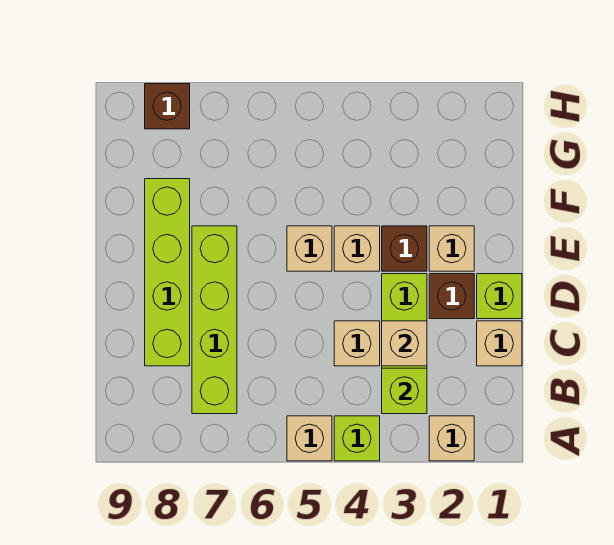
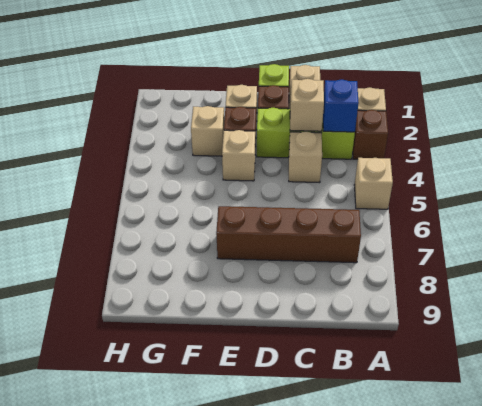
lime 1x1 brick [334,416,380,461] -> none
lime 1x1 brick [382,368,427,414] -> blue 1x1 brick [323,79,359,132]
lime 1x4 brick [192,226,237,414] -> brown 1x4 brick [216,206,361,263]
lime 1x4 brick [145,179,190,366] -> none
tan 1x1 brick [287,226,332,271] -> tan 1x1 brick moved to [191,106,224,156]
brown 1x1 brick [145,84,190,129] -> brown 1x1 brick moved to [353,110,388,159]

